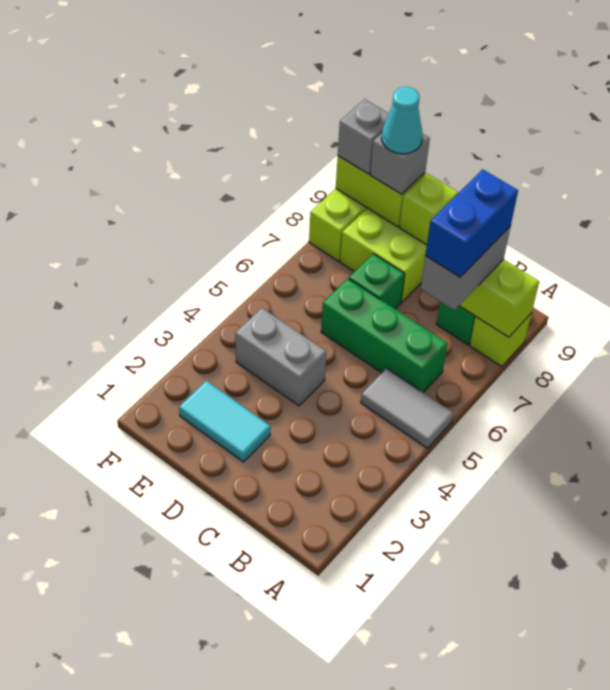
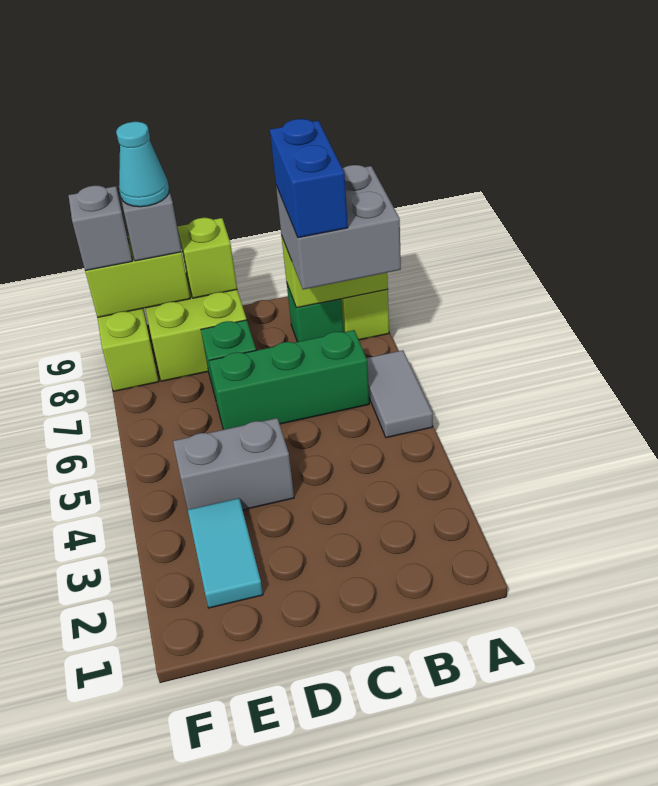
grey 1x2 tile [361,368,454,448] -> grey 1x2 tile turned to [367,350,433,438]
grey 1x2 brick [421,226,511,310] -> grey 2x2 brick [276,165,401,290]
cyan 1x2 tile [179,381,271,462] -> cyan 1x2 tile turned to [188,498,263,608]

